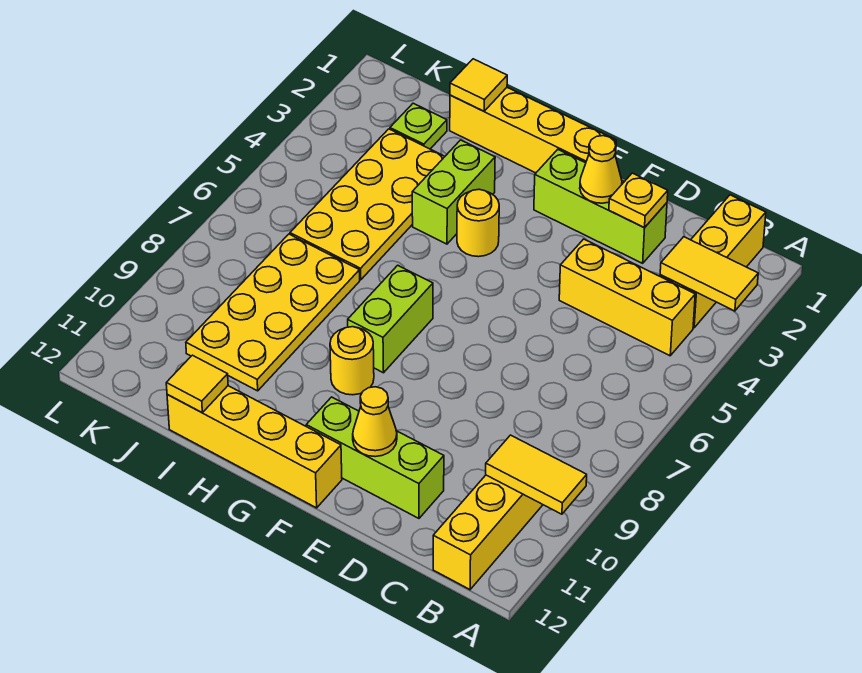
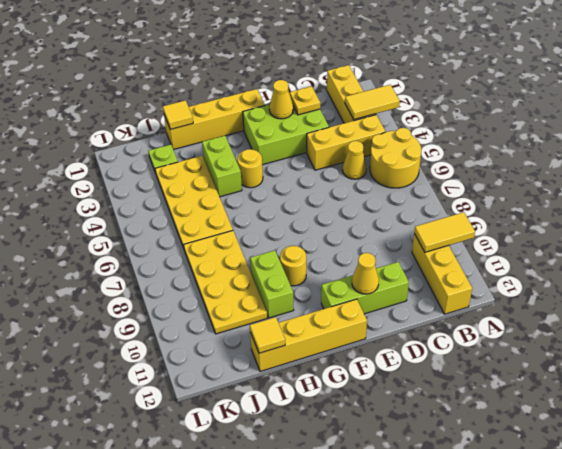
none -> yellow 2x2 round brick [370,128,421,188]
none -> yellow 1x1 cone [343,141,367,179]
lime 1x3 brick [534,150,667,263] -> lime 2x3 brick [243,104,329,165]
lime 1x2 brick [348,265,433,373] -> lime 1x2 brick moved to [250,250,294,318]

